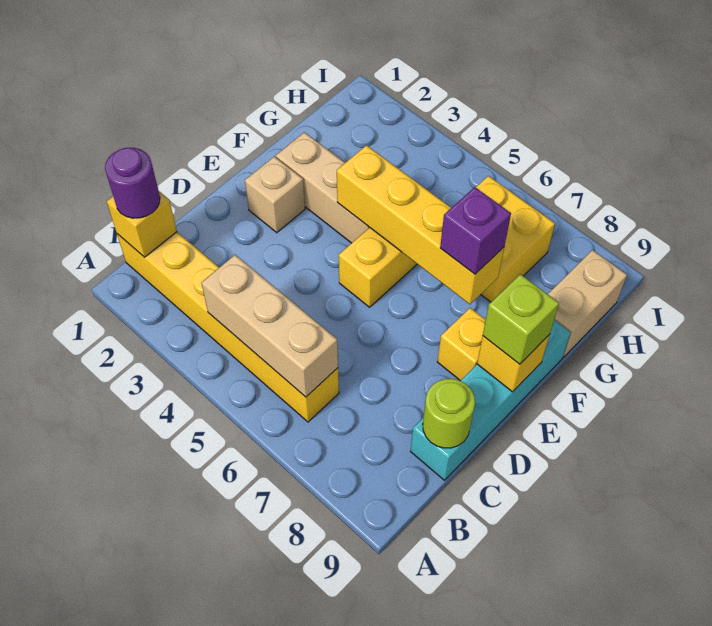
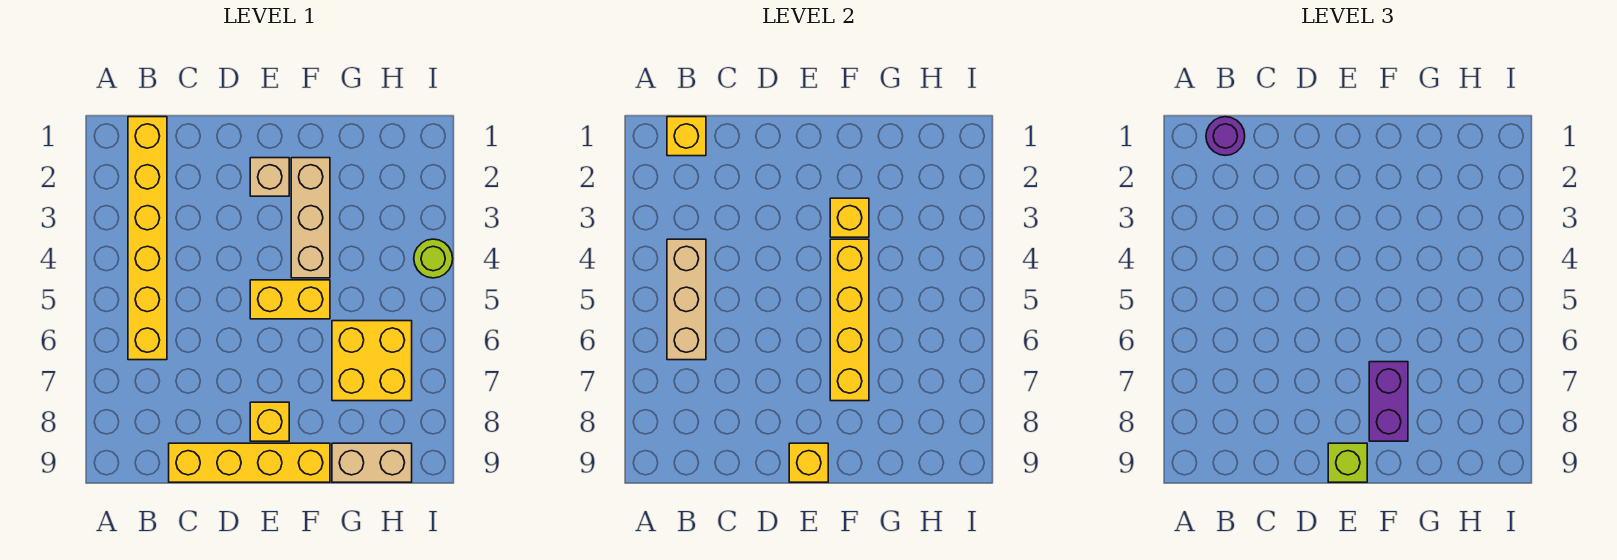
cyan 1x4 brick [411,320,571,480] -> yellow 1x4 brick [169,443,330,482]
lime 1x1 round brick [423,379,475,448] -> lime 1x1 round brick moved to [414,239,453,278]
none -> yellow 1x1 brick [830,198,869,237]
purple 1x1 brick [440,187,511,274] -> purple 1x2 brick [1369,362,1408,441]

